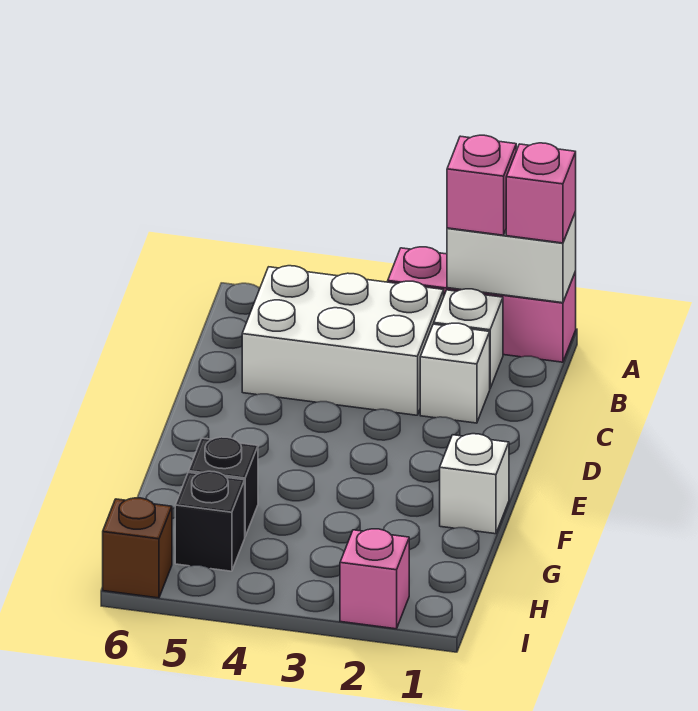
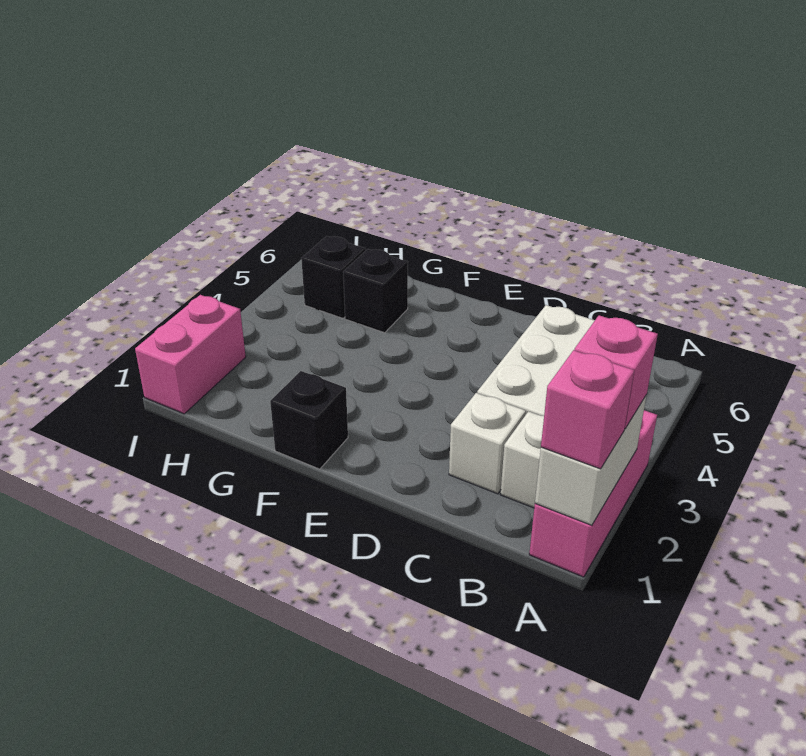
white 1x1 brick [440,434,509,534] -> black 1x1 brick [270,371,348,469]
pink 1x1 brick [340,529,409,629] -> pink 1x2 brick [135,295,246,414]
brown 1x1 brick [103,498,172,598] -> none

